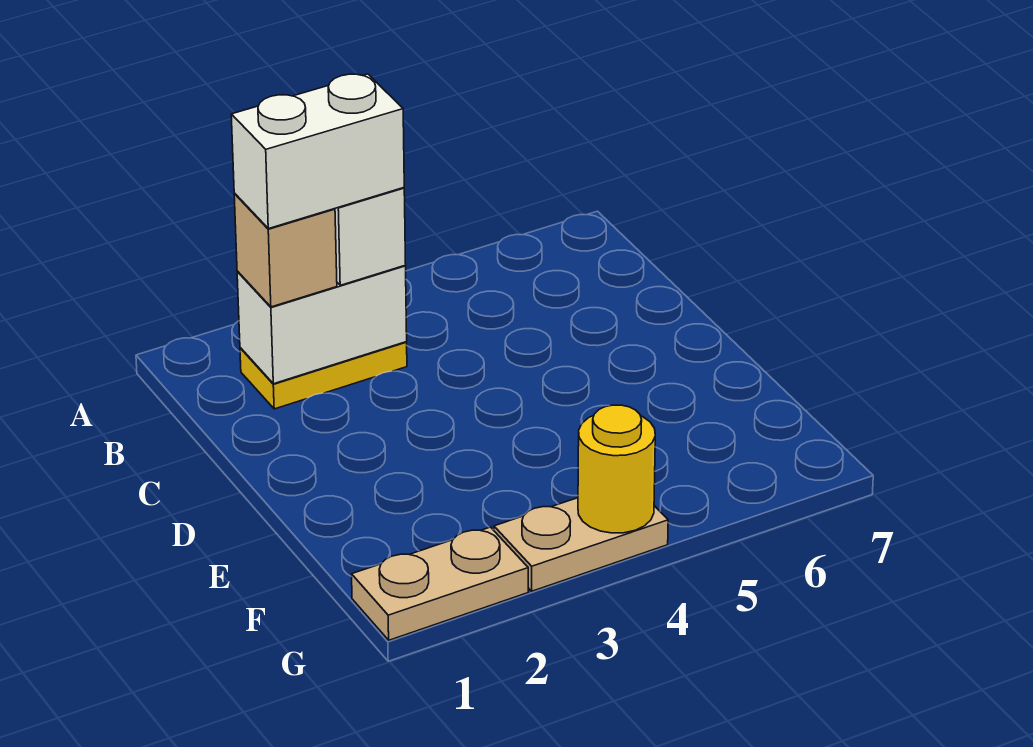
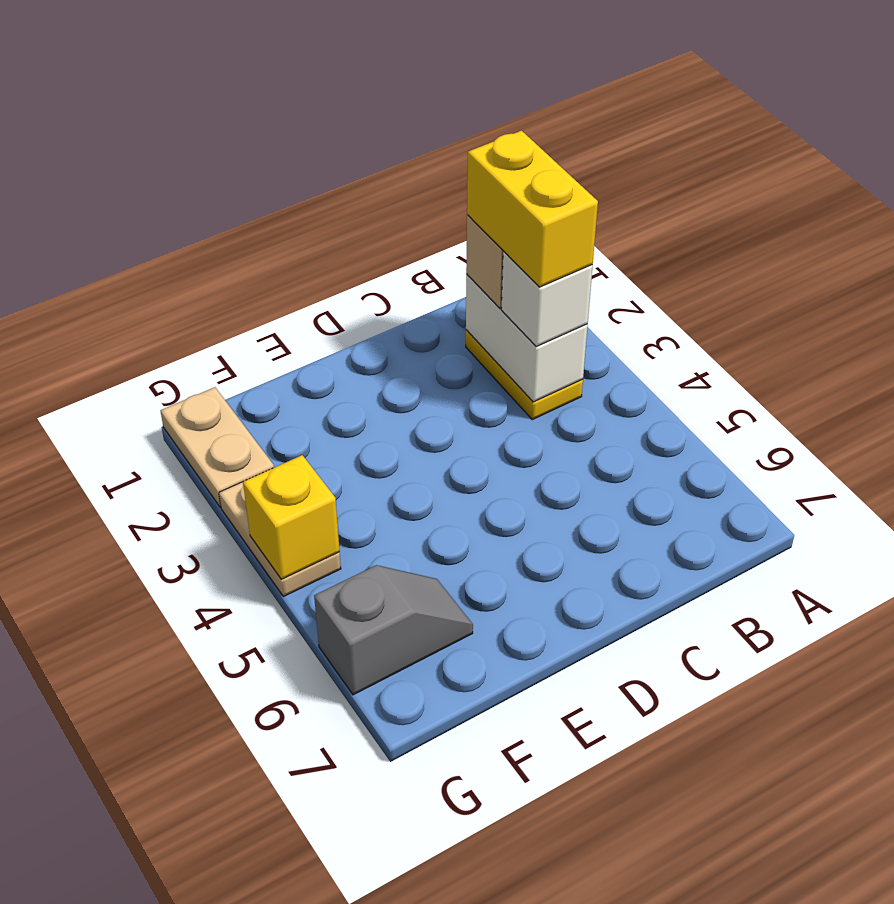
white 1x2 brick [231,74,404,229] -> yellow 1x2 brick [467,131,598,287]
none -> grey 1x2 slope [314,565,473,695]
yellow 1x1 round brick [578,405,655,533] -> yellow 1x1 brick [243,455,340,579]

